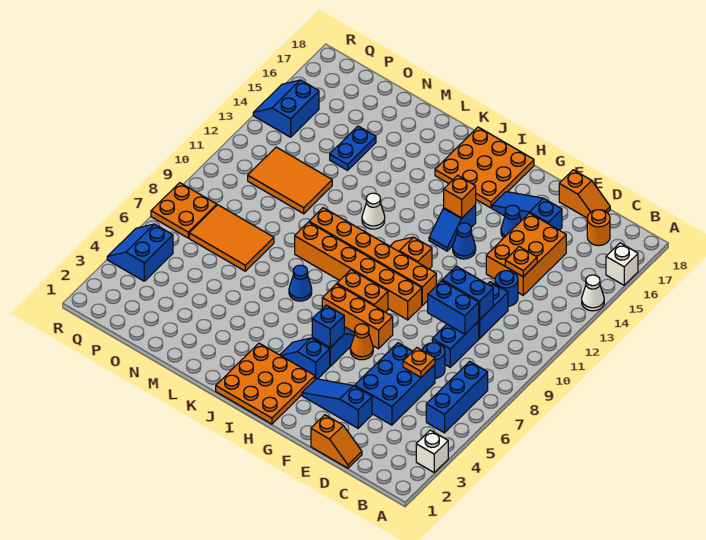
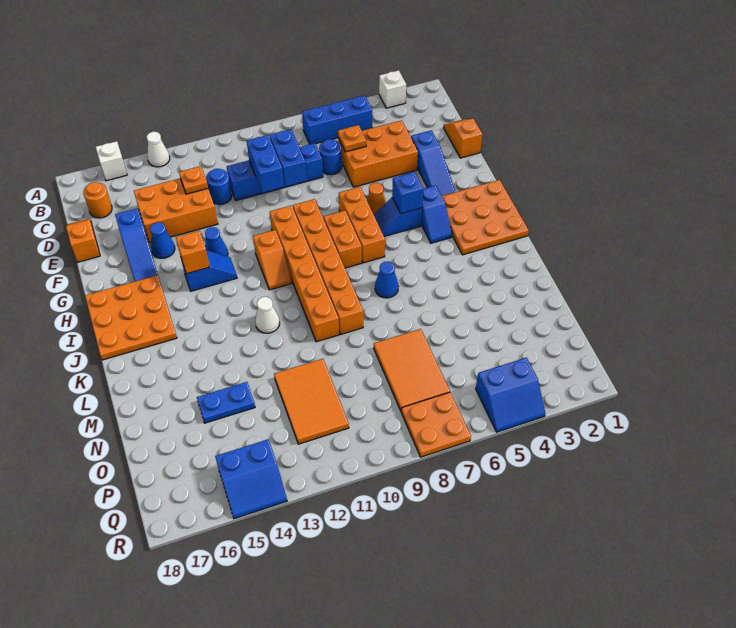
blue 2x3 brick [355,343,435,425] -> orange 2x3 brick [338,120,418,187]

